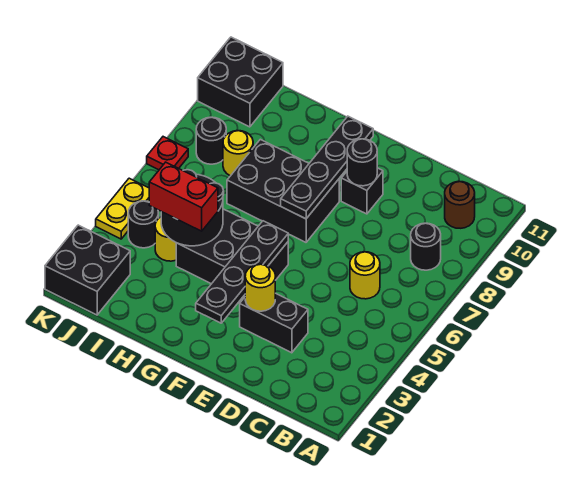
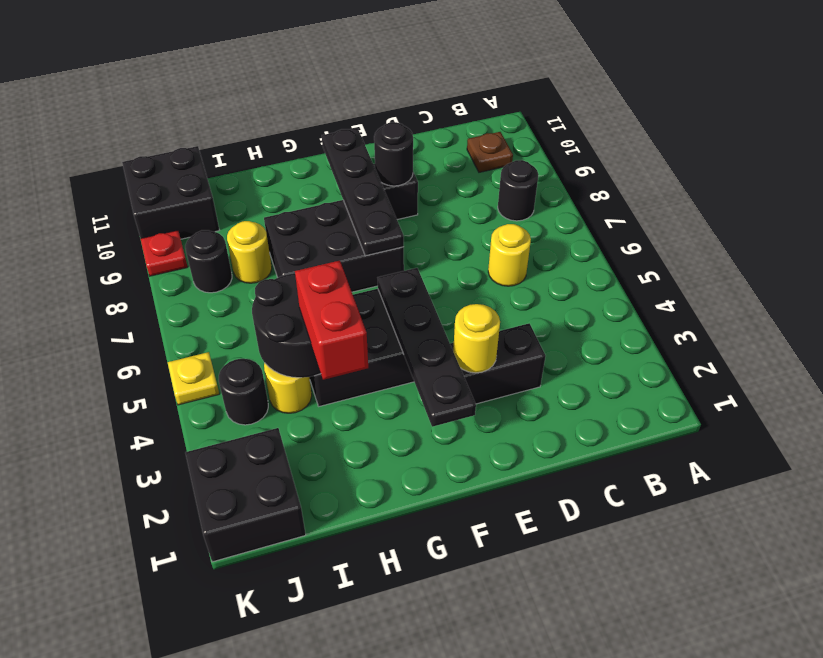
brown 1x1 round brick [445,181,475,228] -> brown 1x1 plate [467,132,513,172]
red 1x2 brick [149,162,218,231] -> red 1x2 brick turned to [295,261,368,380]
yellow 1x2 plate [96,178,149,239] -> yellow 1x1 plate [168,352,219,405]
red 1x1 plate [147,137,188,170] -> red 1x1 plate moved to [141,230,188,276]

